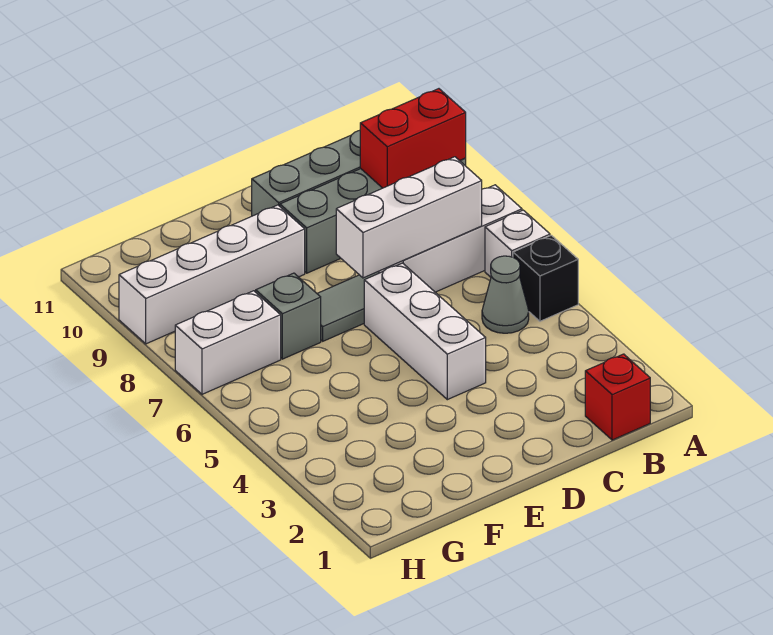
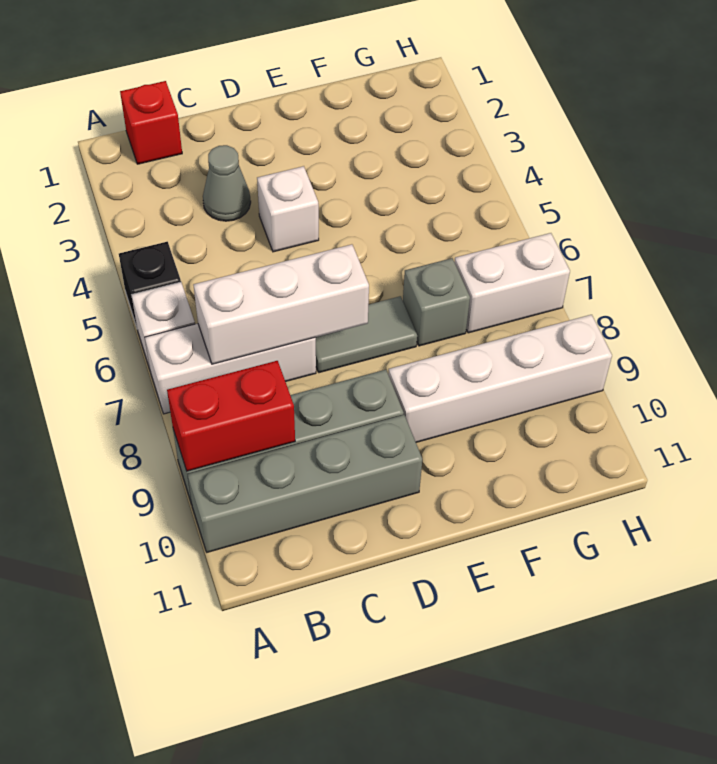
grey 1x1 cone [482,256,529,333] -> grey 1x1 cone moved to [203,145,251,221]
white 1x3 brick [364,263,486,400] -> white 1x1 brick [257,166,319,252]

